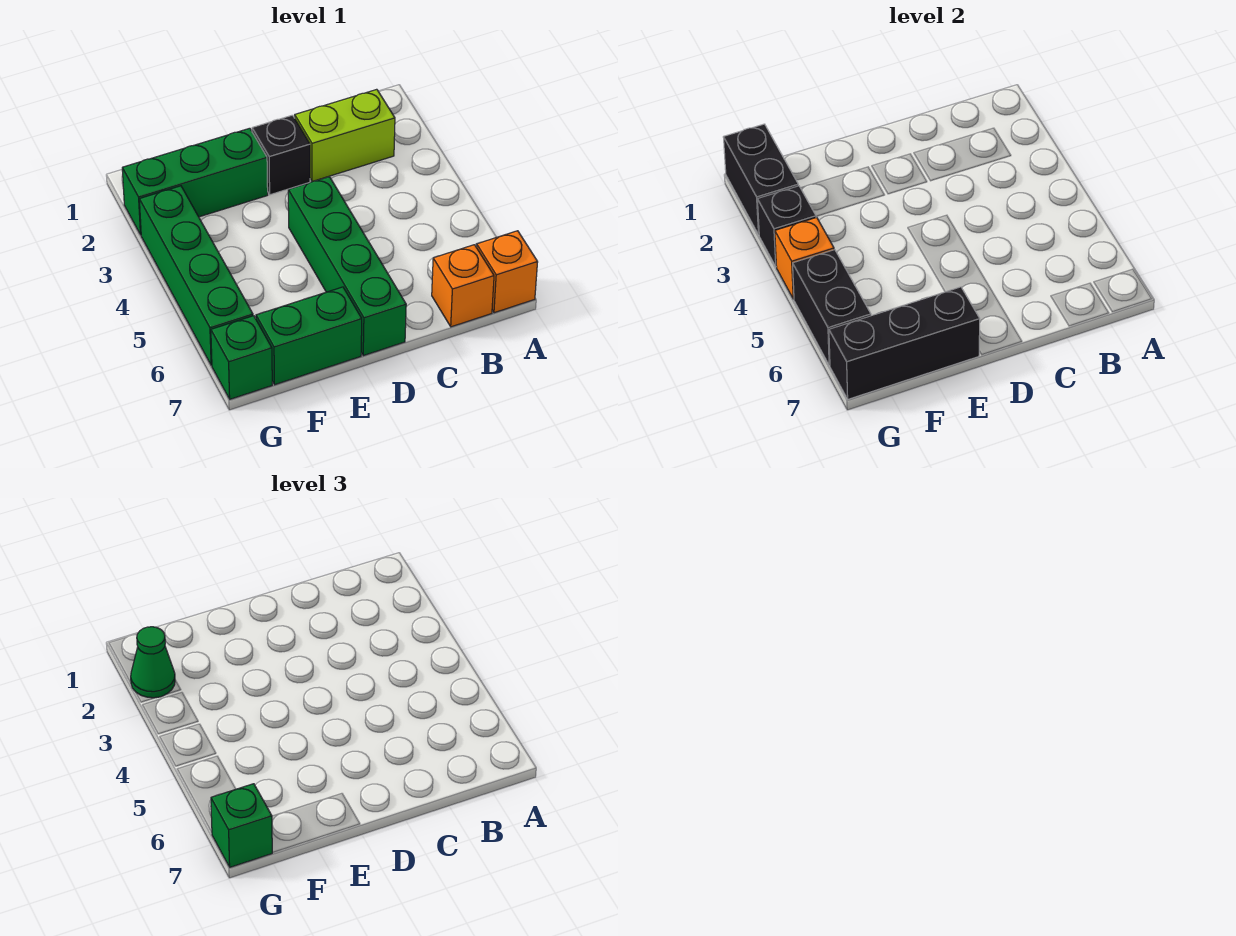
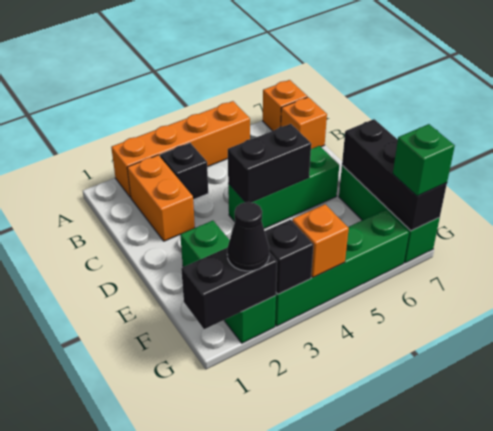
none -> orange 1x4 brick [111,101,250,198]
lime 1x2 brick [295,89,395,182] -> orange 1x2 brick [127,155,195,241]
black 1x1 brick [252,115,310,195] -> black 1x1 brick moved to [160,143,208,200]
green 1x4 brick [288,177,406,356] -> green 1x3 brick [228,146,339,228]
green 1x1 cone [131,627,175,698] -> black 1x1 cone [227,202,269,271]
black 1x2 brick [793,250,871,365] -> black 1x2 brick moved to [228,124,311,202]

